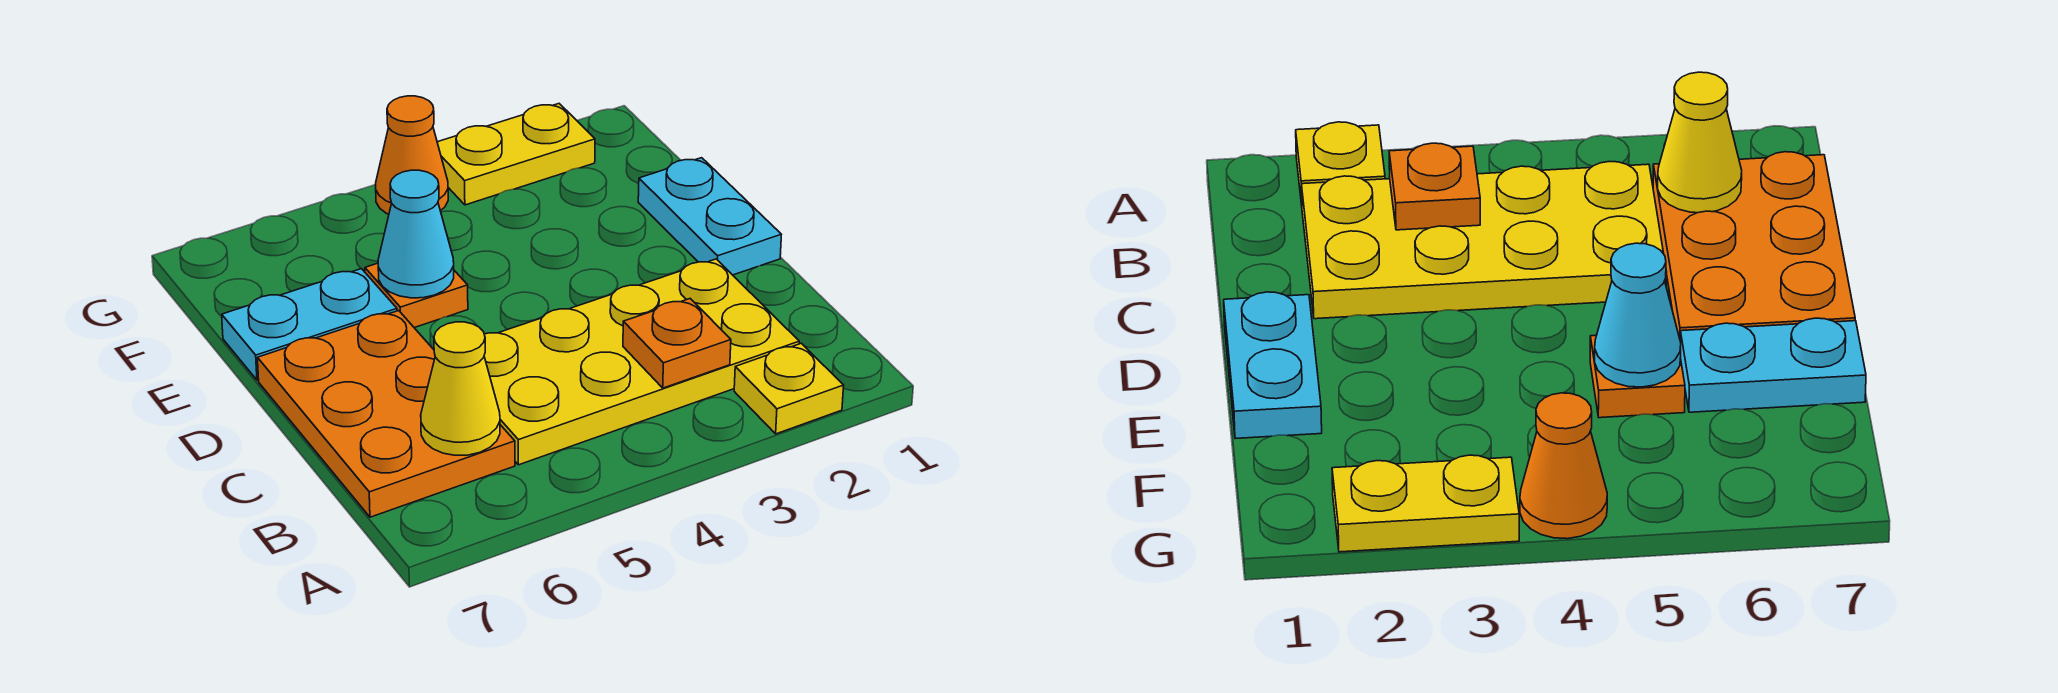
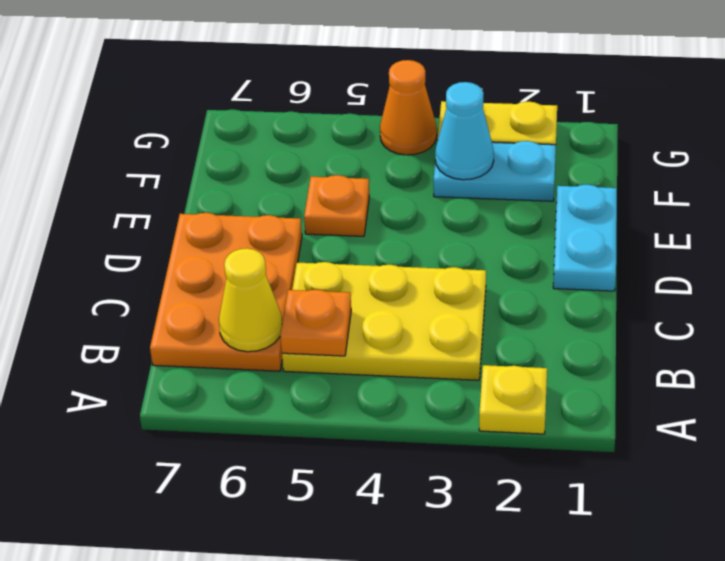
yellow 2x4 plate [484,259,799,465] -> yellow 2x3 plate [282,262,486,380]
orange 1x1 plate [623,299,731,388] -> orange 1x1 plate moved to [280,290,351,356]
cyan 1x1 cone [378,170,454,298] -> cyan 1x1 cone moved to [435,82,494,180]
cyan 1x2 plate [222,269,397,380] -> cyan 1x2 plate moved to [433,141,556,201]

